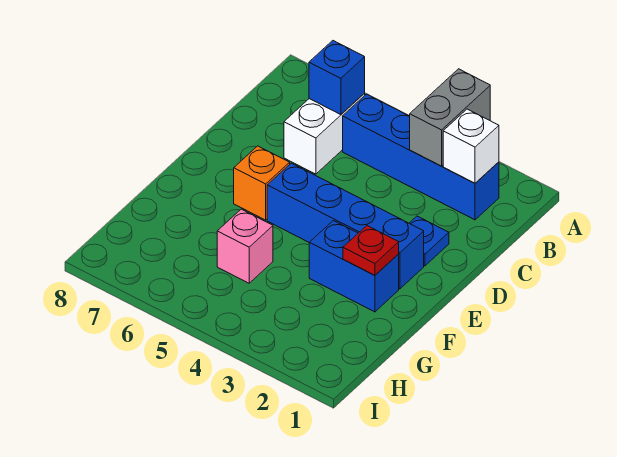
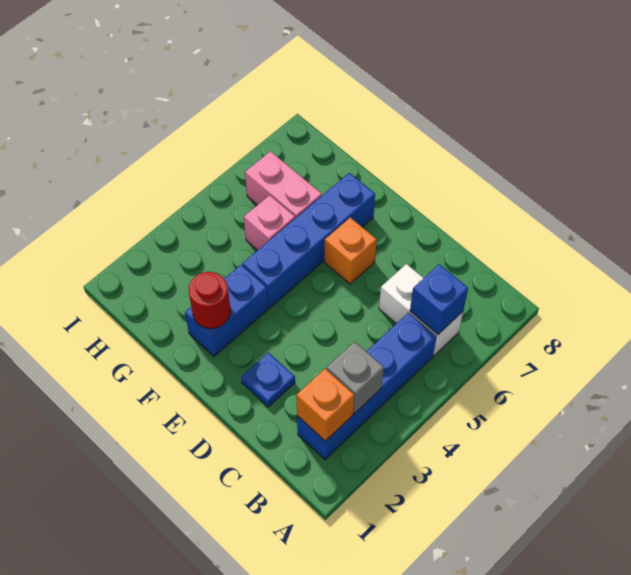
grey 1x2 brick [410,69,490,166] -> grey 1x1 brick [327,342,384,414]
white 1x1 brick [443,109,499,183] -> orange 1x1 brick [296,369,354,441]
blue 1x4 brick [267,163,424,289] -> blue 1x4 brick moved to [243,173,375,308]
red 1x1 plate [343,226,399,275] -> red 1x1 round brick [189,272,230,328]
none -> pink 1x2 brick [245,151,322,218]

